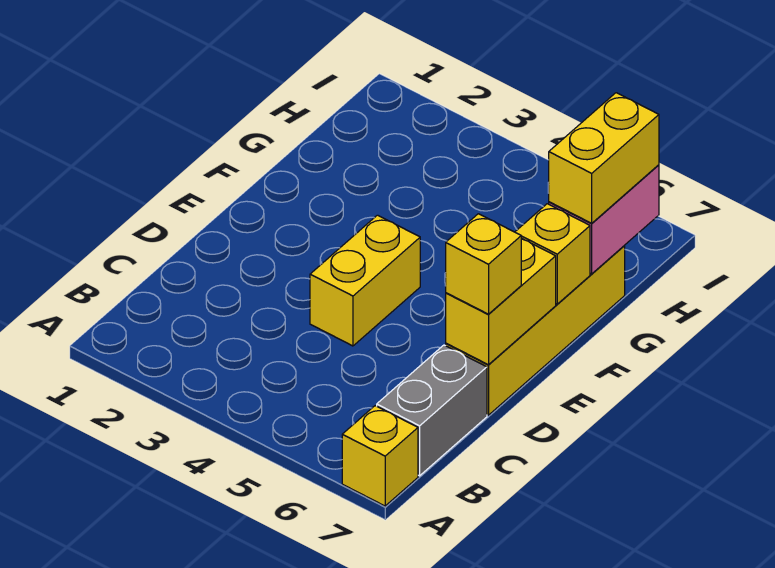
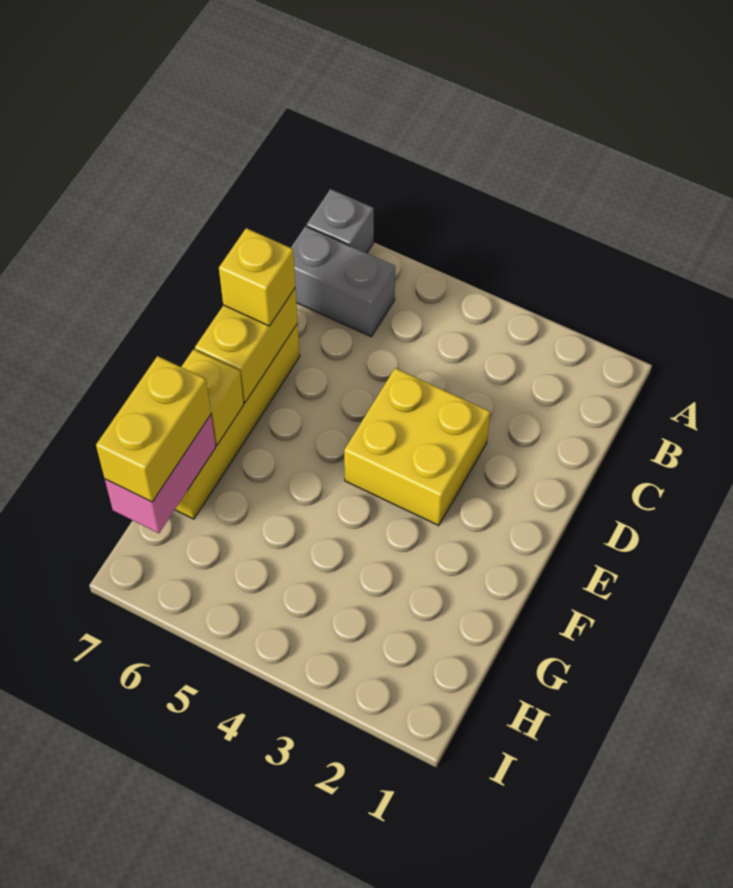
yellow 1x1 brick [342,406,418,506] -> grey 1x1 brick [307,189,374,253]
grey 1x2 brick [377,345,487,476] -> grey 1x2 brick turned to [291,226,395,337]
yellow 1x2 brick [310,215,420,346] -> yellow 2x2 brick [344,368,490,526]

